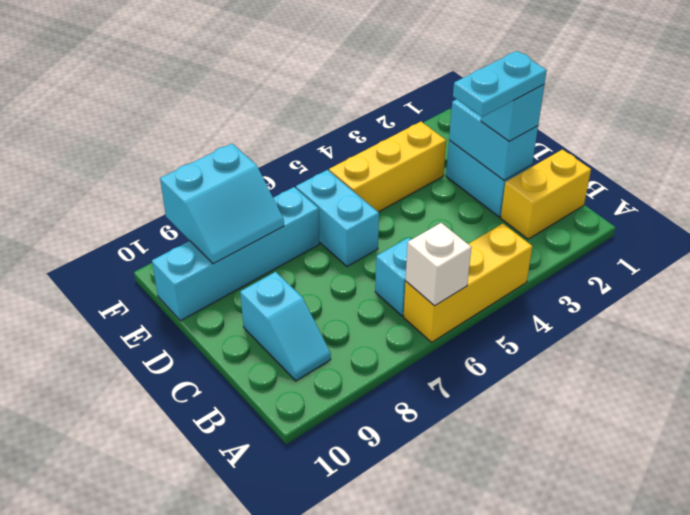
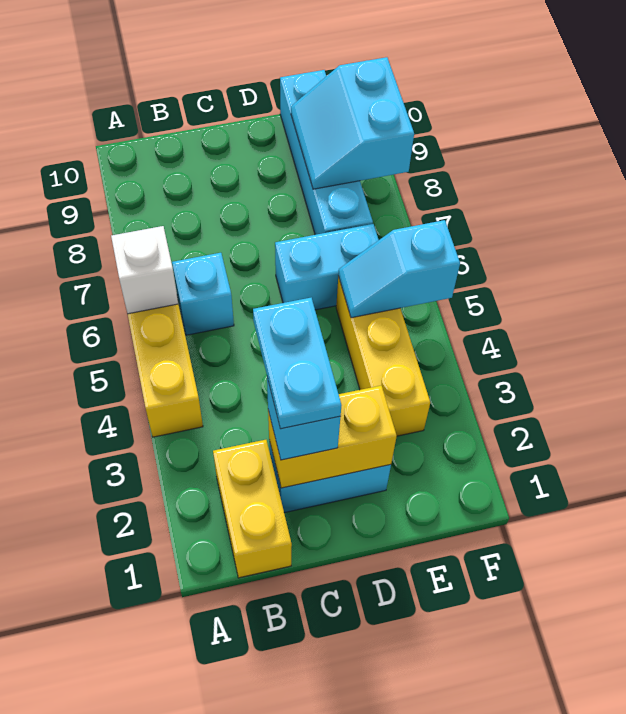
cyan 1x2 slope [240,272,331,381] -> cyan 1x2 slope moved to [338,220,460,318]
cyan 1x2 brick [449,99,538,180] -> yellow 1x2 brick [268,385,397,488]

